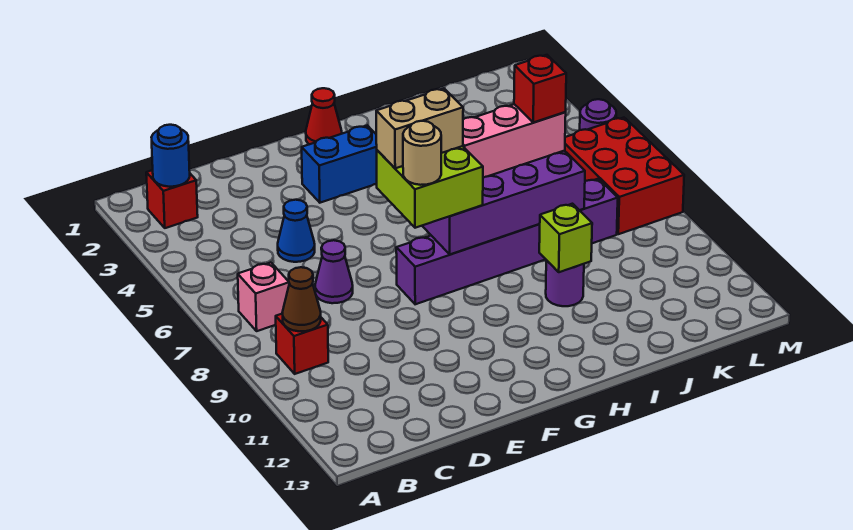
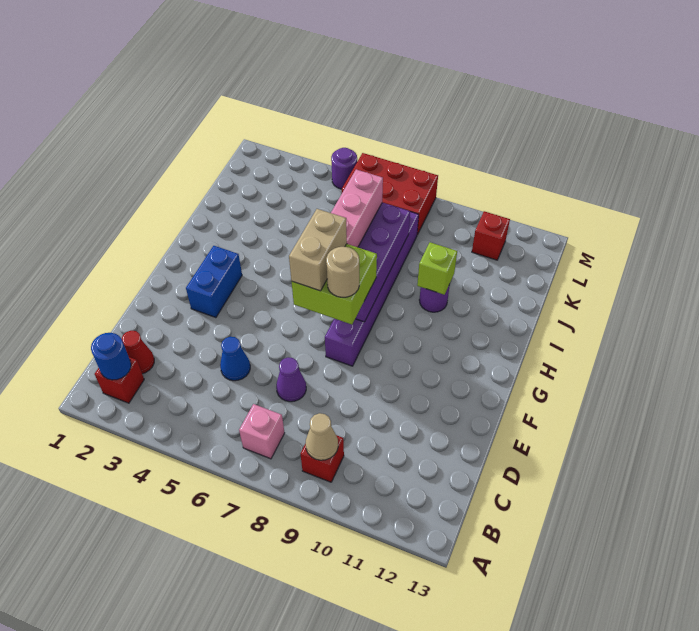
brown 1x1 cone [282,267,321,331] -> tan 1x1 cone [306,413,338,460]
red 1x1 cone [306,88,342,144] -> red 1x1 cone moved to [122,331,154,374]
red 1x1 brick [514,55,566,122] -> red 1x1 brick moved to [472,211,510,260]

